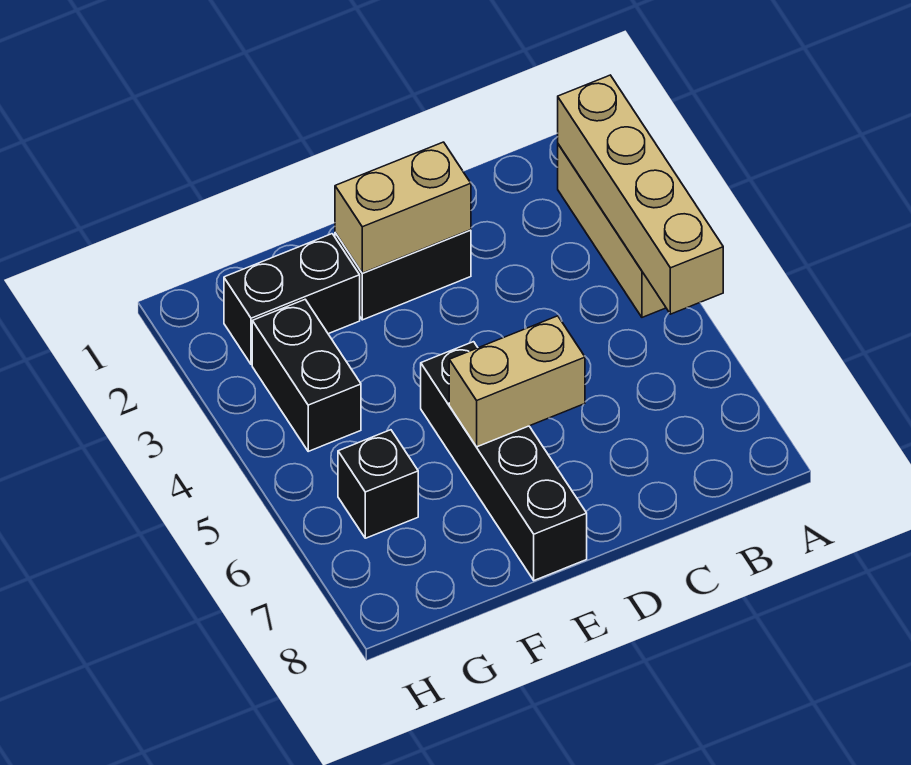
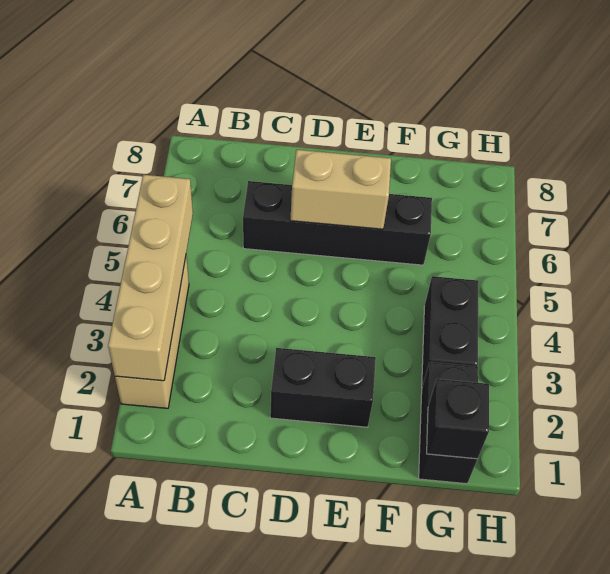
tan 1x2 brick [335,142,471,273] -> none
black 1x4 brick [421,342,587,580] -> black 1x4 brick turned to [243,181,432,265]
black 1x2 brick [224,234,360,365] -> black 1x2 brick turned to [419,362,478,484]
black 1x1 brick [338,430,418,538] -> black 1x1 brick moved to [427,379,489,459]

